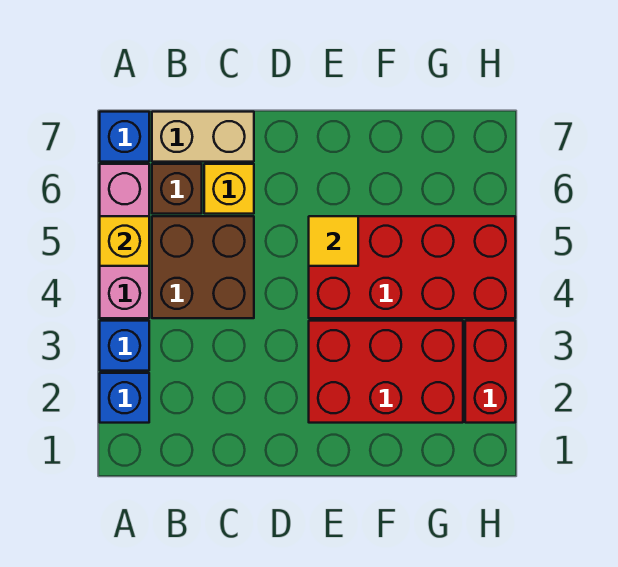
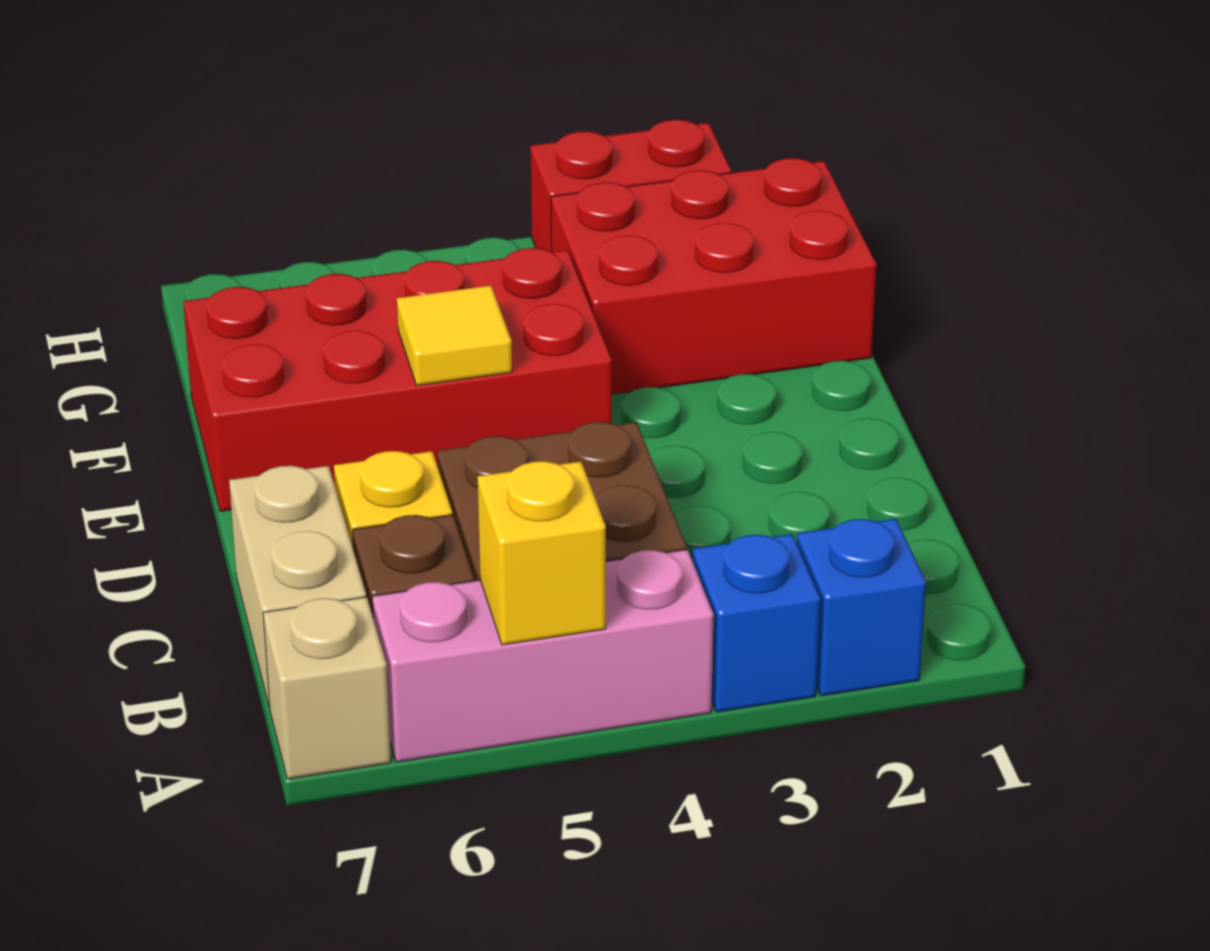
blue 1x1 brick [100,112,149,162] -> tan 1x1 brick [263,597,391,779]
red 2x3 brick [309,321,463,423] -> red 2x3 brick turned to [551,158,876,394]
red 2x4 brick [309,216,515,318] -> red 2x4 brick turned to [183,248,612,511]

